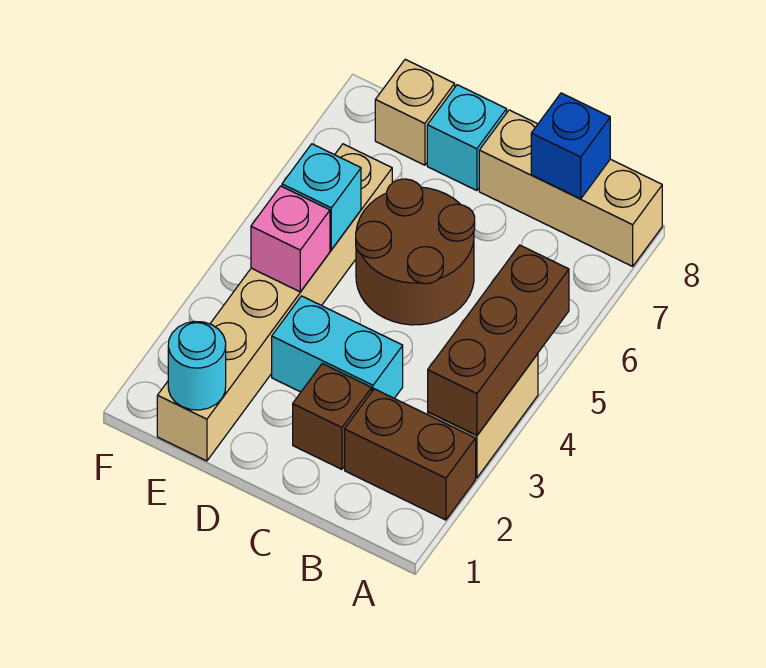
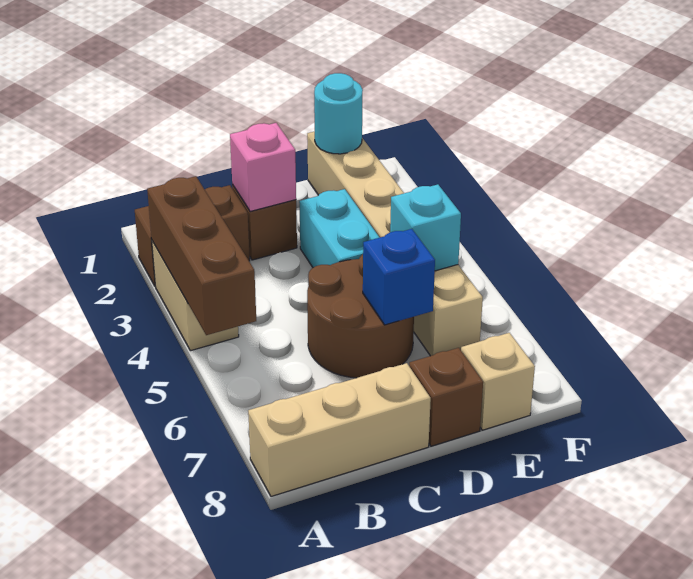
blue 1x1 brick [531,93,610,199] -> blue 1x1 brick moved to [363,229,435,325]
cyan 1x2 brick [272,296,403,398] -> cyan 1x2 brick turned to [299,189,380,268]
cyan 1x1 brick [427,85,507,191] -> brown 1x1 brick [409,348,483,446]
pink 1x1 brick [251,186,330,292] -> pink 1x1 brick moved to [230,123,296,212]

